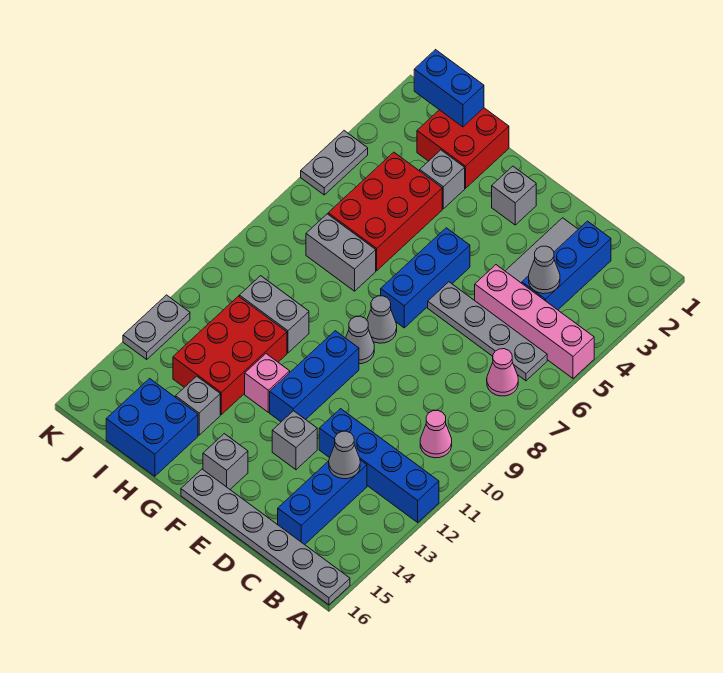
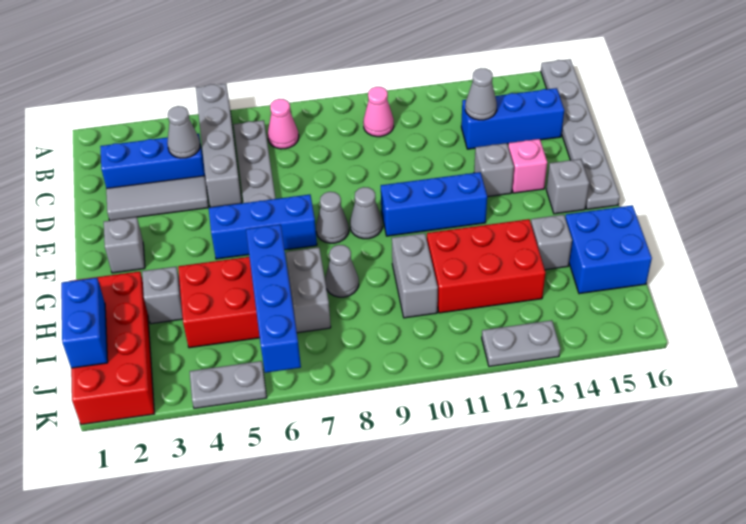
pink 1x4 brick [475,265,594,378] -> grey 1x4 brick [196,83,242,207]
blue 1x4 brick [319,409,439,522] -> blue 1x4 brick moved to [246,224,301,373]
pink 1x1 brick [245,354,290,412] -> pink 1x1 brick moved to [508,139,547,193]
red 2x2 brick [417,108,509,188] -> red 2x4 brick [71,271,154,425]
none -> grey 1x1 cone [325,245,359,297]

